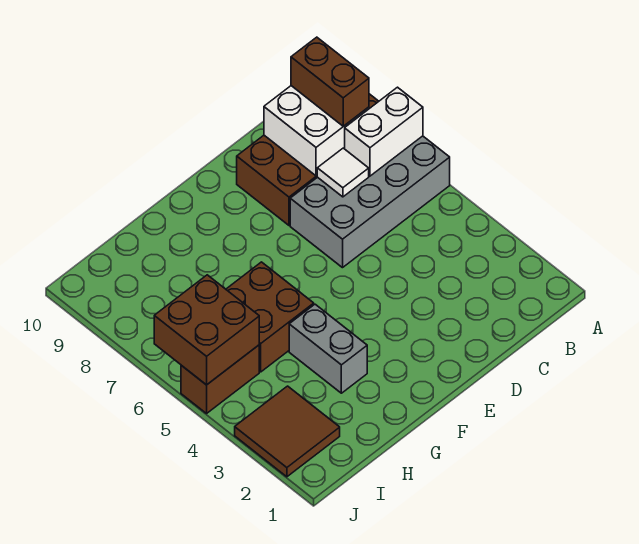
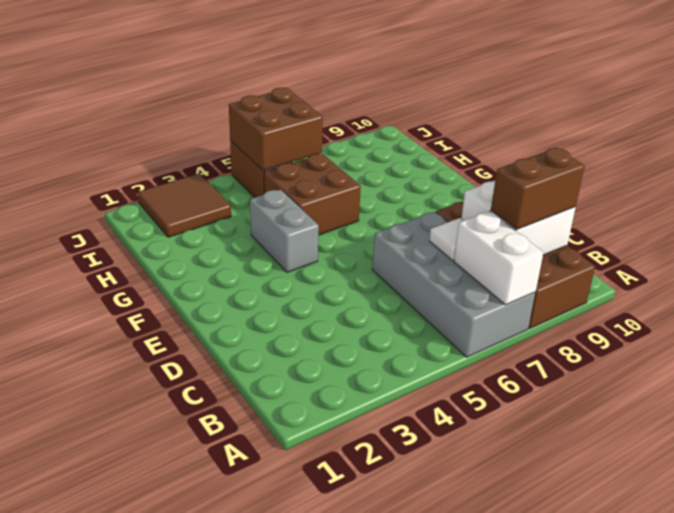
grey 1x2 brick [289,304,367,393] -> grey 1x2 brick turned to [250,190,319,272]

